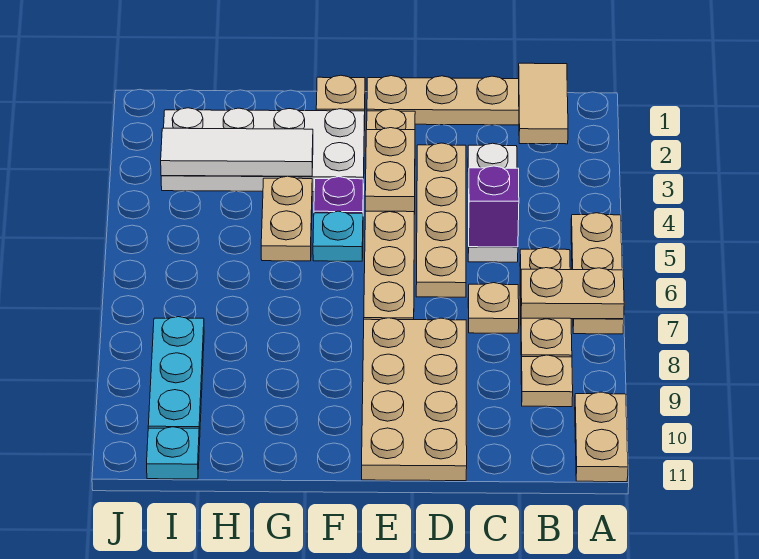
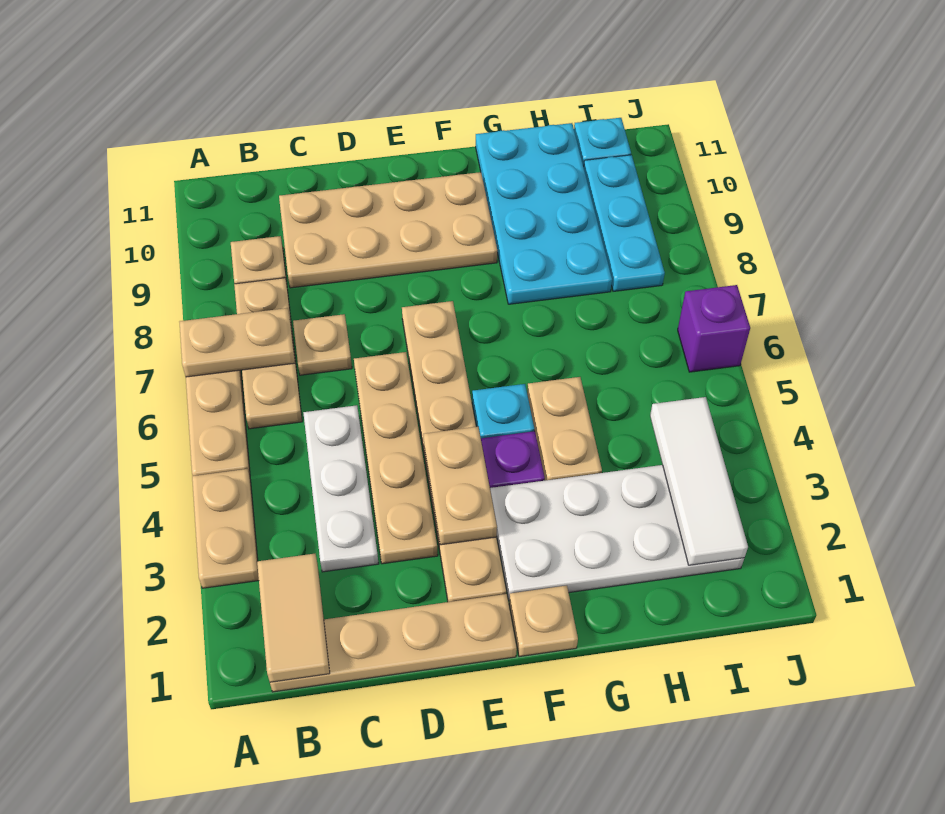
tan 1x2 plate [575,392,628,482] -> tan 1x2 plate moved to [192,469,259,588]
purple 1x1 brick [469,166,519,247] -> purple 1x1 brick moved to [678,285,750,372]
tan 2x4 plate [362,318,467,481] -> tan 2x4 plate turned to [279,172,497,288]
white 1x3 tile [161,128,313,176] -> white 1x3 tile turned to [650,397,748,565]
none -> cyan 2x4 plate [476,123,612,304]

